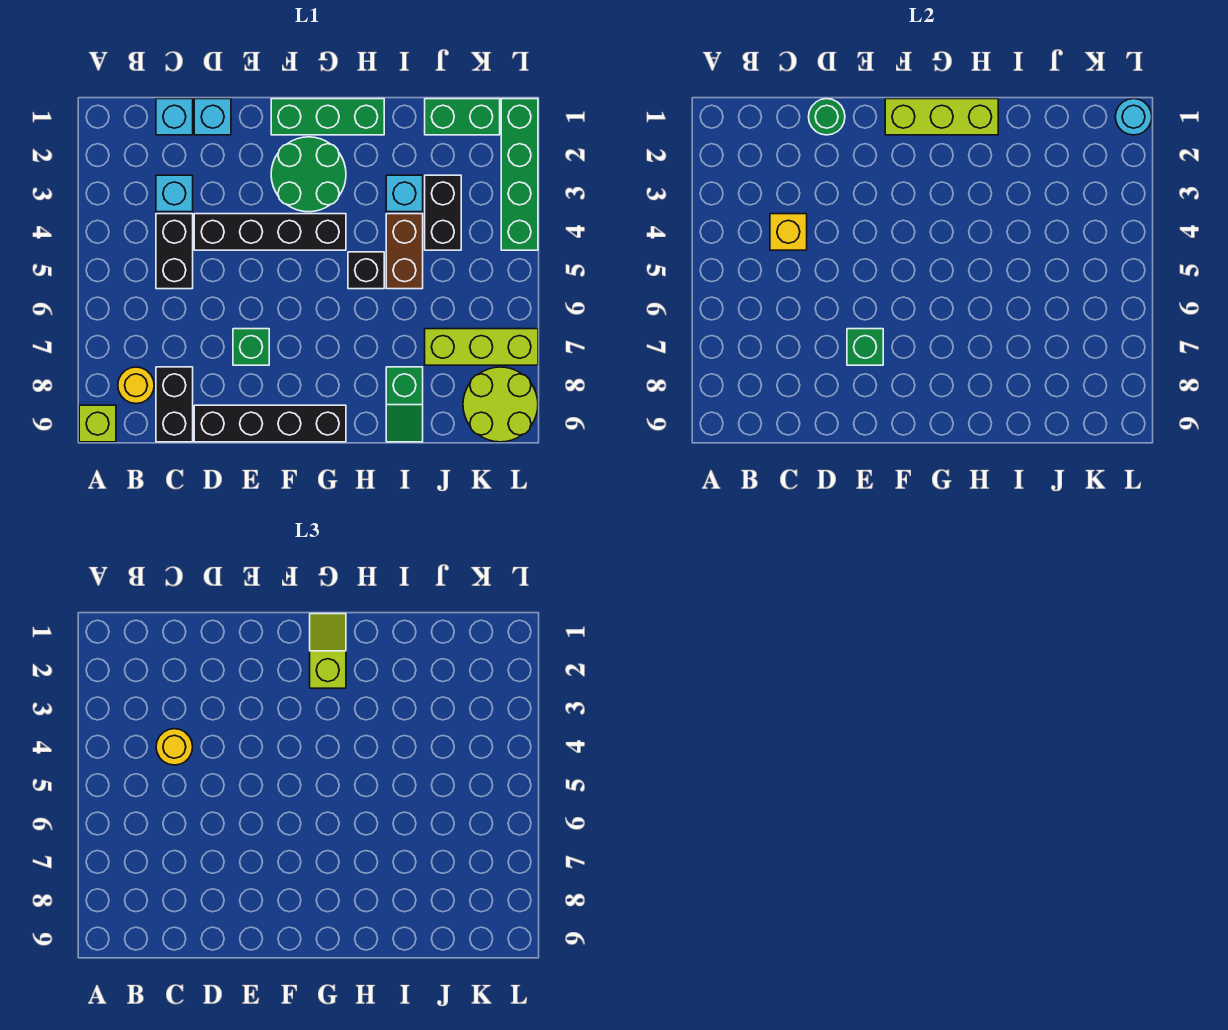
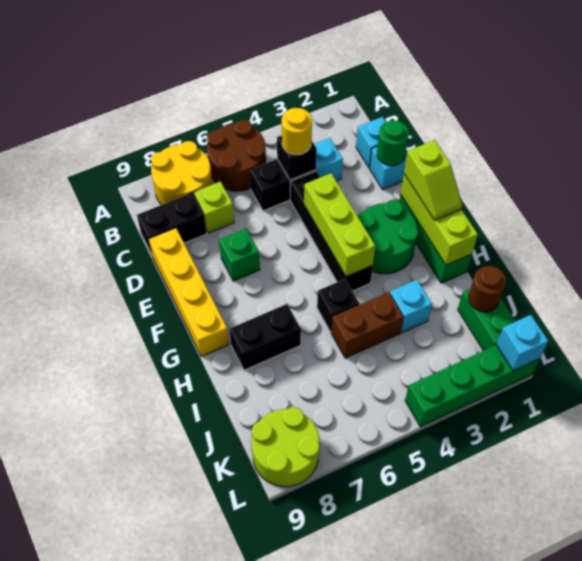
none -> brown 2x2 round brick [207,120,266,191]
lime 1x1 brick [79,405,116,442] -> lime 1x1 brick moved to [194,182,234,233]
yellow 1x1 round brick [118,367,154,404] -> yellow 2x2 round brick [151,141,213,205]
yellow 1x1 brick [770,214,807,250] -> black 1x1 brick [277,135,317,180]
black 1x4 brick [194,405,346,442] -> yellow 1x4 brick [149,228,229,357]
green 1x1 brick [847,329,883,365] -> none
lime 1x2 slope [310,614,346,688] -> lime 1x2 slope turned to [404,140,462,220]
green 1x2 slope [386,367,423,442] -> none
none -> brown 1x1 round brick [469,266,506,312]
black 1x2 brick [425,175,461,250] -> black 1x2 brick moved to [229,304,301,370]
lime 1x3 brick [425,329,538,365] -> lime 1x3 brick moved to [304,173,375,277]
cyan 1x1 round brick [1115,99,1152,135] -> cyan 1x1 brick [496,315,548,371]

